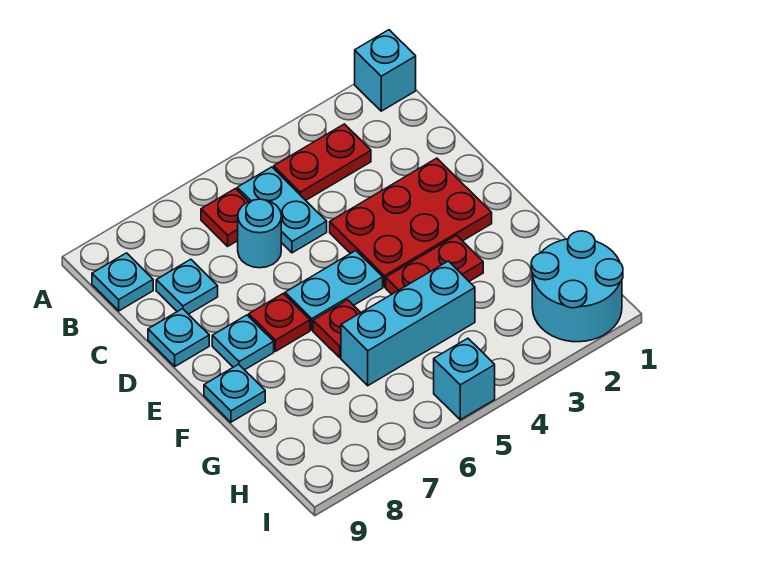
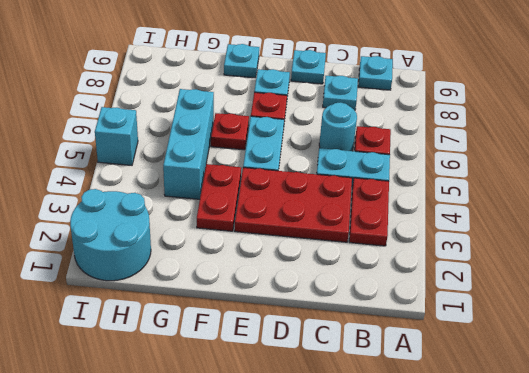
cyan 1x1 brick [355,30,416,111] -> none
red 2x3 plate [330,158,492,287] -> red 2x3 plate turned to [235,168,352,242]

